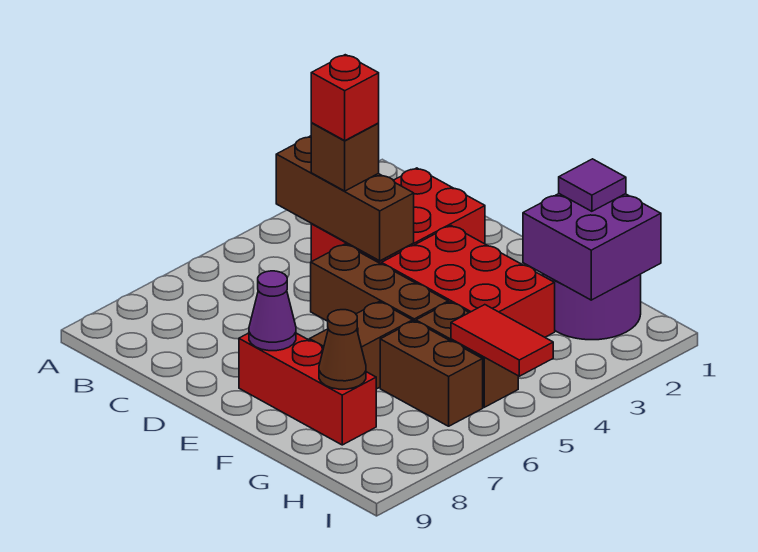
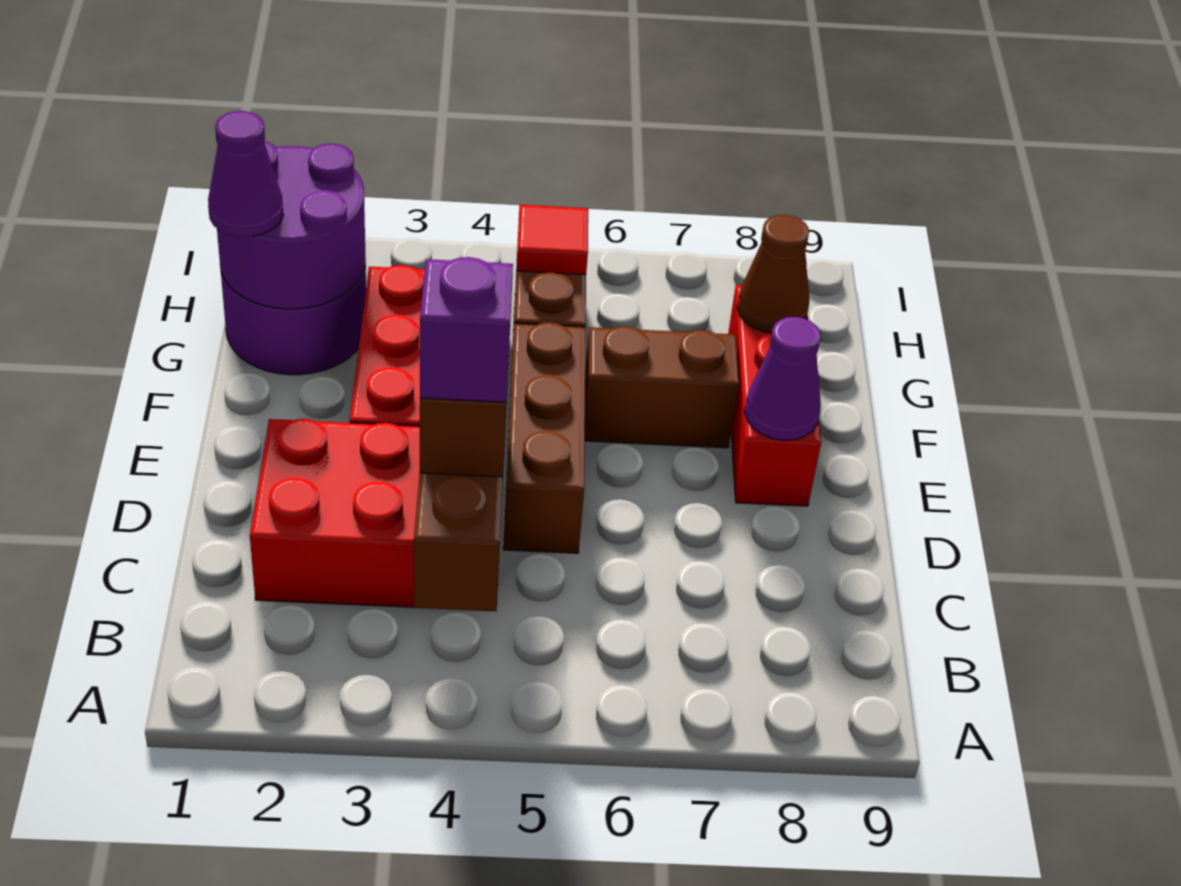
red 1x1 brick [311,55,379,140] -> purple 1x1 brick [420,257,513,402]
purple 2x2 brick [523,194,661,300] -> purple 2x2 round brick [217,141,365,309]
purple 1x1 tile [559,159,626,211] -> purple 1x1 cone [208,111,283,237]
brown 1x2 brick [380,321,483,426] -> none
red 1x2 tile [451,305,553,376] -> red 1x1 tile [516,205,588,275]

